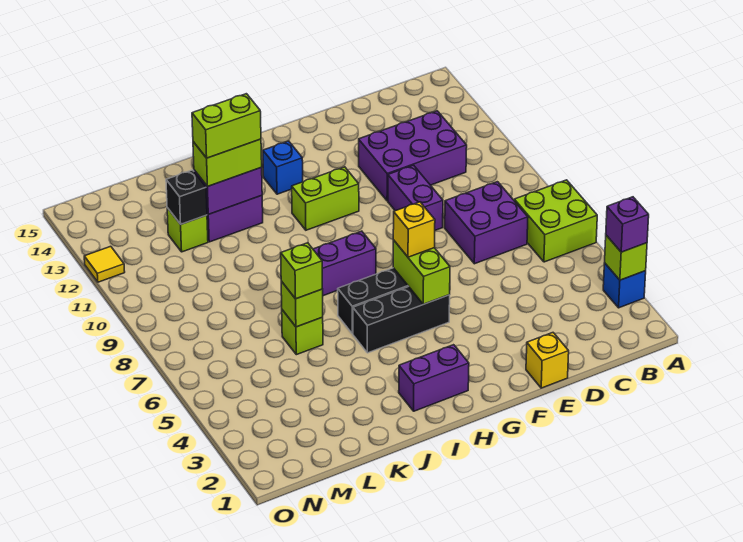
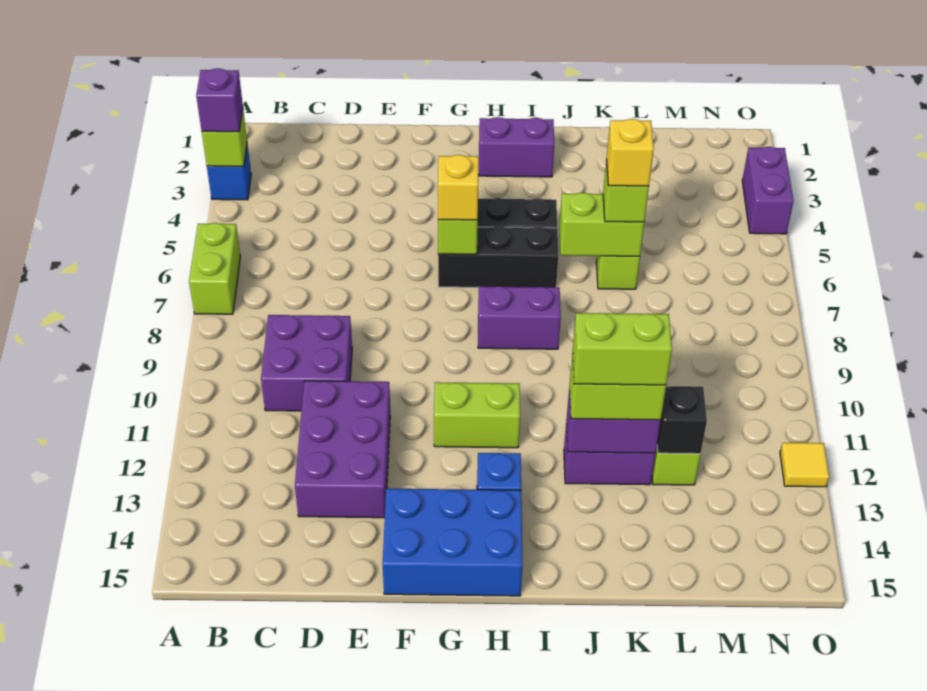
lime 2x2 brick [514,180,597,262] -> lime 1x2 brick [189,223,240,314]
purple 2x2 brick [445,182,528,264] -> purple 2x2 brick moved to [261,315,352,411]
purple 2x3 brick [359,111,467,201] -> purple 2x3 brick turned to [295,381,390,518]
yellow 1x1 brick [526,333,569,388] -> yellow 1x1 brick moved to [607,119,654,186]
purple 1x2 brick [388,165,443,230] -> purple 1x2 brick moved to [742,147,794,234]
none -> blue 2x3 brick [383,489,522,596]
lime 1x1 brick [281,281,323,327] -> lime 1x2 brick [559,193,644,256]

